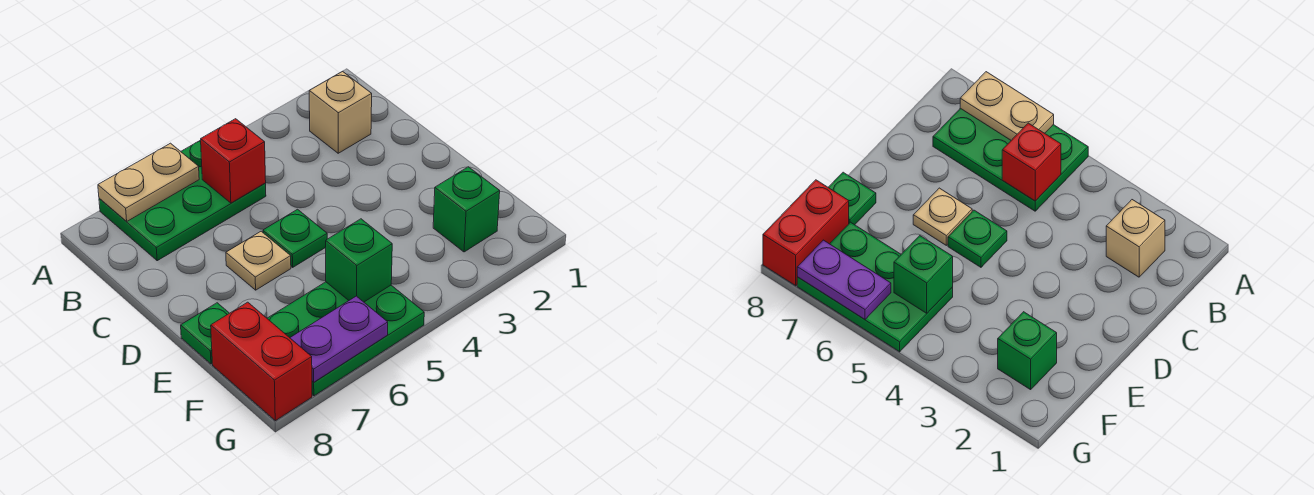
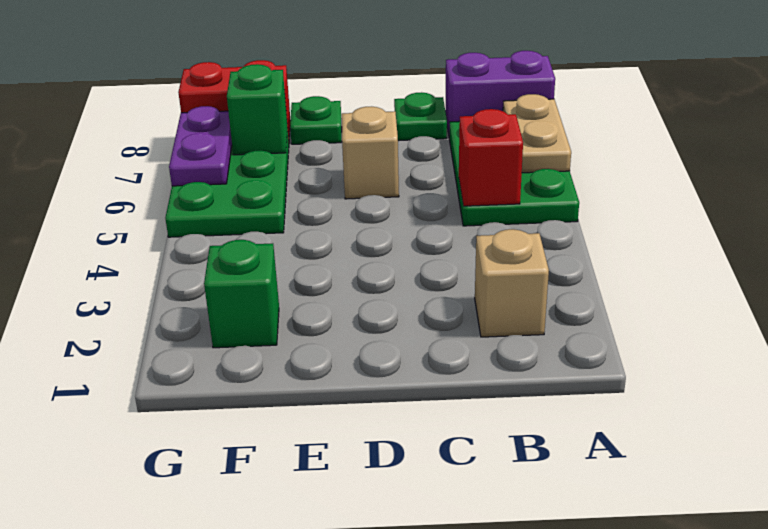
none -> purple 1x2 brick [445,51,555,136]
green 1x1 plate [263,209,327,267] -> green 1x1 plate moved to [394,92,447,141]
tan 1x1 plate [226,231,291,290] -> tan 1x1 brick [342,107,399,199]
green 1x1 brick [326,219,392,302] -> green 1x1 brick moved to [227,64,287,155]

